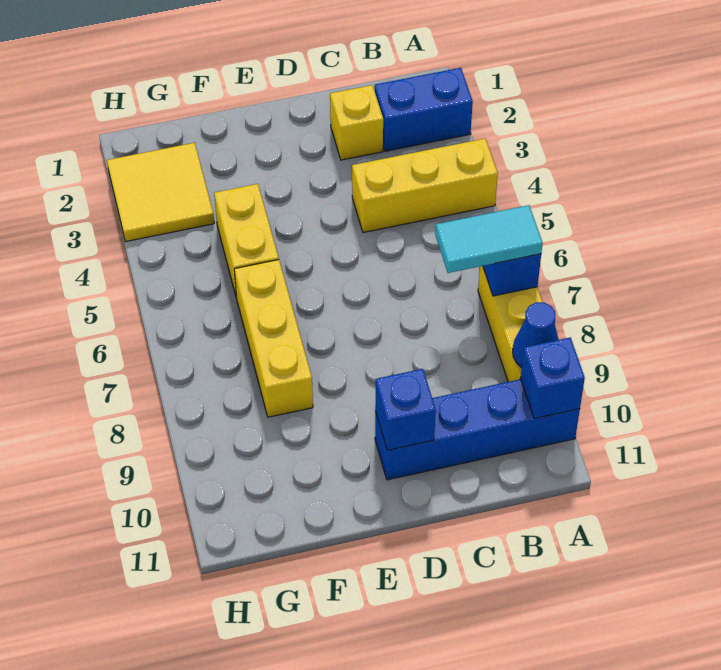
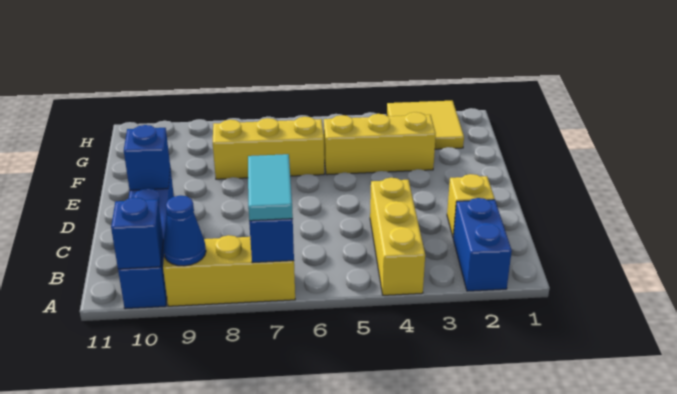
yellow 1x2 brick [214,184,279,298] -> yellow 1x3 brick [324,112,436,175]

